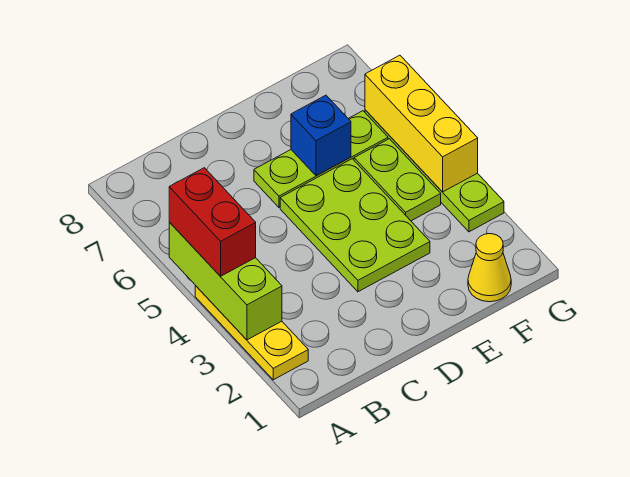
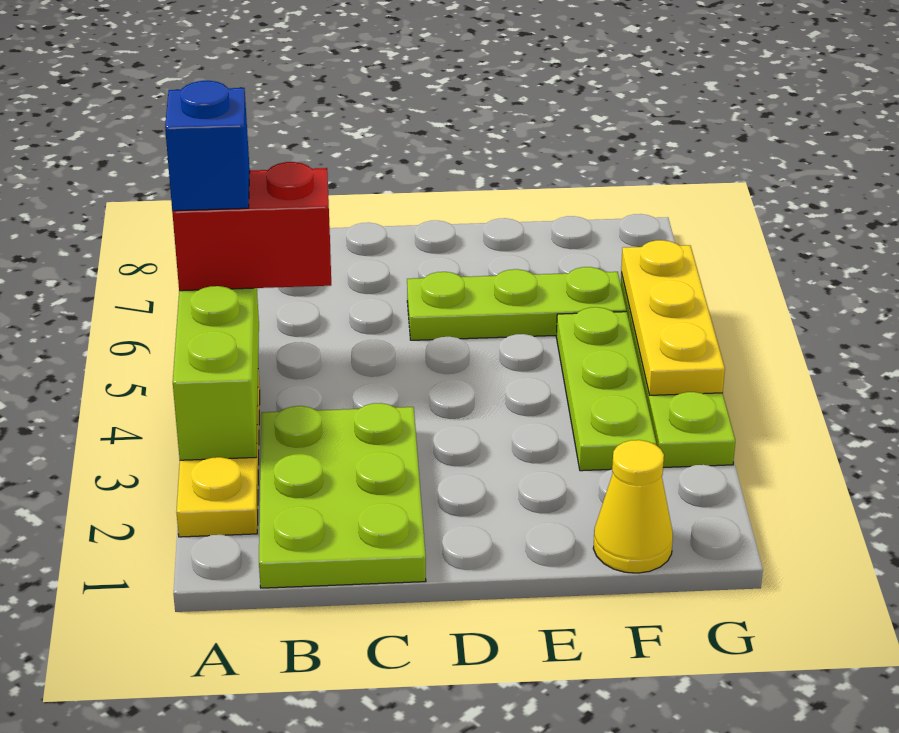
red 1x2 brick [169,168,256,276] -> red 1x2 brick turned to [172,162,331,291]
lime 2x3 plate [280,159,430,292] -> lime 2x3 plate moved to [259,403,426,588]
blue 1x1 brick [291,95,351,176] -> blue 1x1 brick moved to [165,81,250,211]
lime 1x2 plate [354,139,441,221] -> lime 1x3 plate [556,307,656,471]
yellow 1x3 brick [365,55,478,192] -> yellow 1x3 plate [621,240,725,395]

